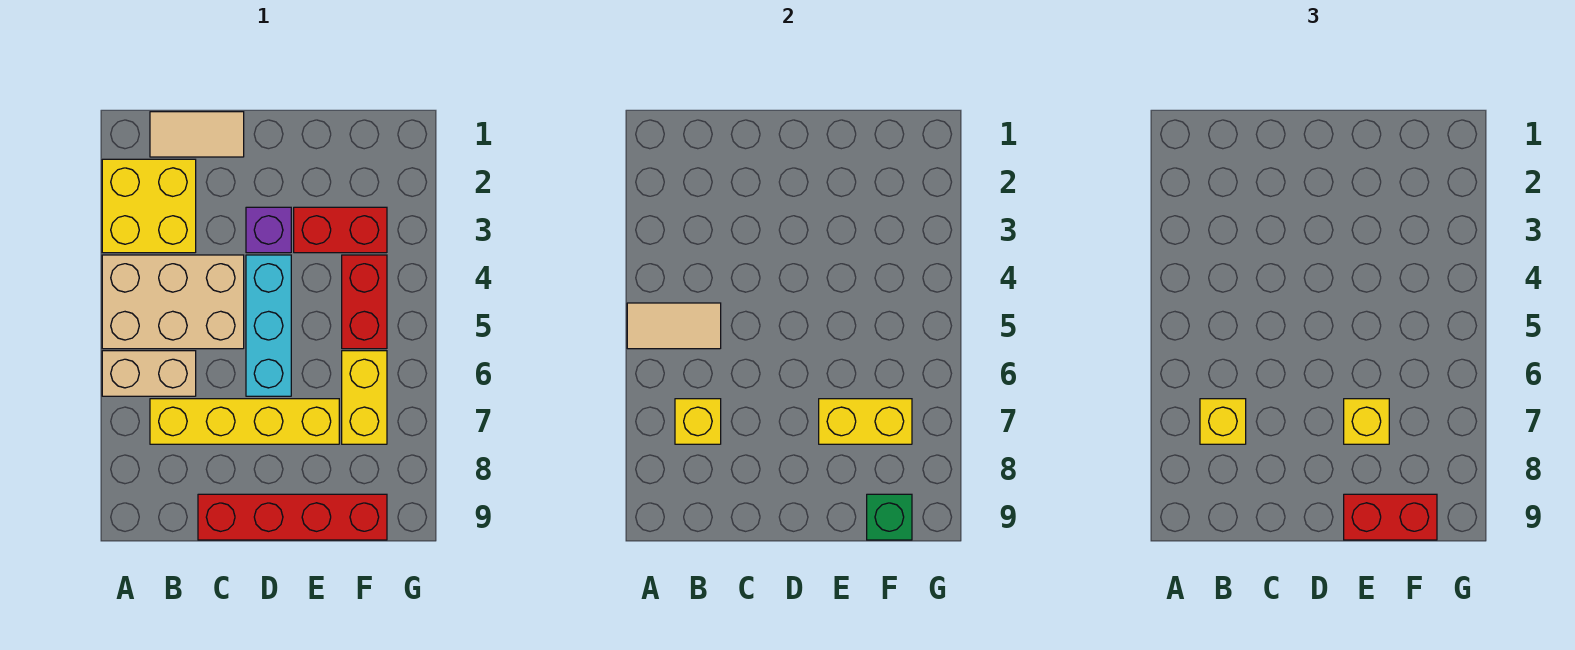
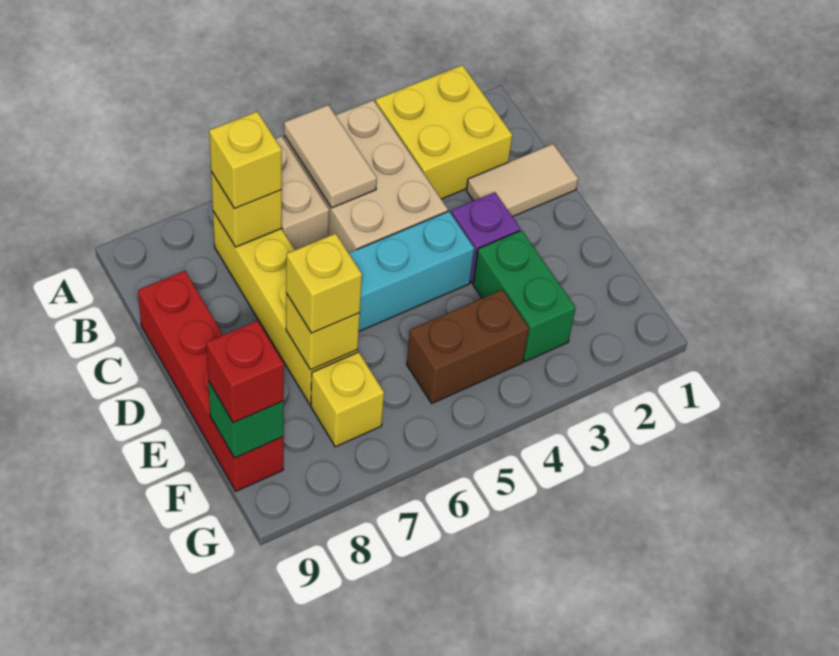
tan 1x2 tile [150,112,244,157] -> tan 1x2 tile turned to [467,144,578,217]
red 1x2 brick [294,207,387,253] -> green 1x2 brick [473,230,576,362]
yellow 1x2 brick [819,399,912,444] -> yellow 1x1 brick [286,293,360,370]
red 1x2 brick [1344,494,1437,540] -> red 1x1 brick [206,321,284,423]
red 1x2 brick [342,255,387,349] -> brown 1x2 brick [407,290,529,403]
yellow 1x2 brick [342,351,387,444] -> yellow 1x1 brick [311,352,384,447]

